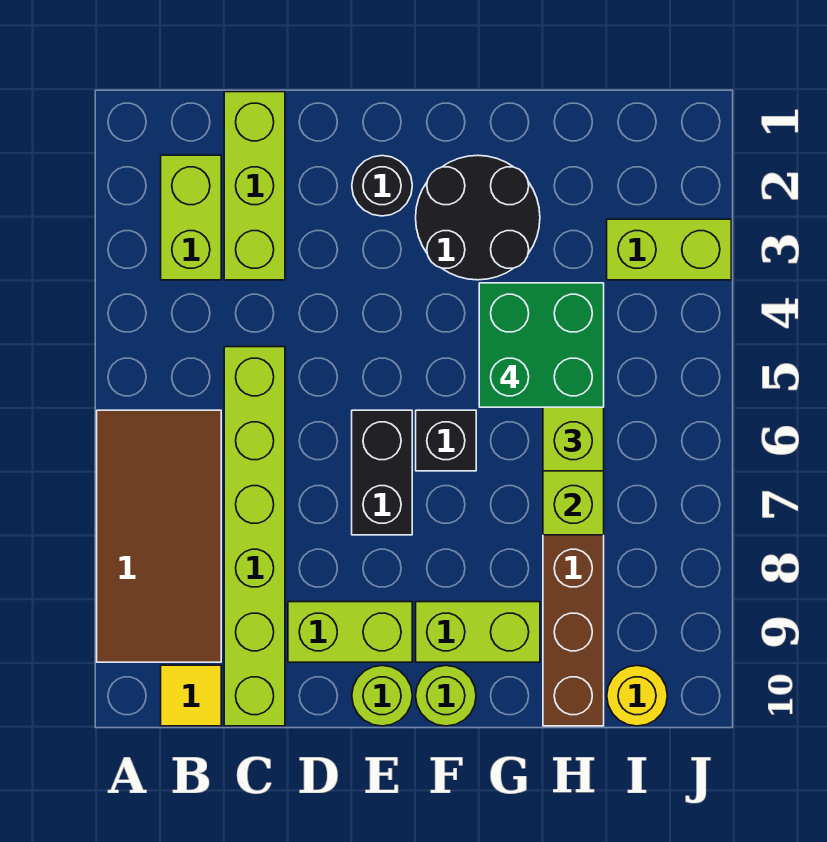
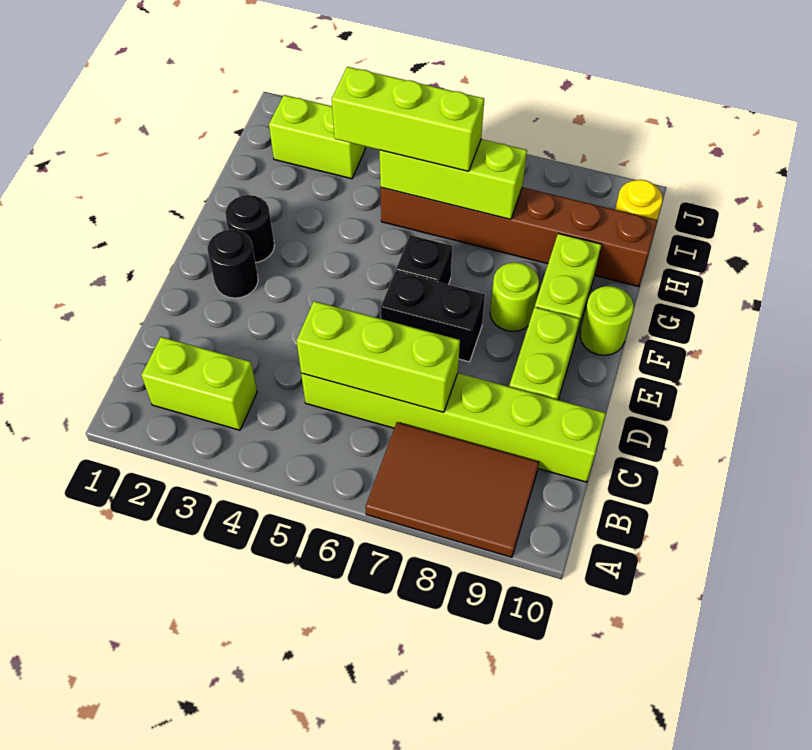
brown 2x4 tile [97,410,221,662] -> brown 2x3 tile [366,422,539,557]
yellow 1x1 tile [161,665,221,726] -> none
lime 1x3 brick [224,92,285,280] -> lime 1x3 brick moved to [297,301,460,412]
lime 1x1 round brick [352,666,412,726] -> lime 1x1 round brick moved to [490,262,539,331]
black 2x2 round brick [416,155,540,280] -> black 1x1 round brick [225,195,274,263]
green 2x2 brick [479,283,604,407] -> none
lime 1x2 brick [607,219,731,280] -> lime 1x2 brick turned to [269,95,365,179]

